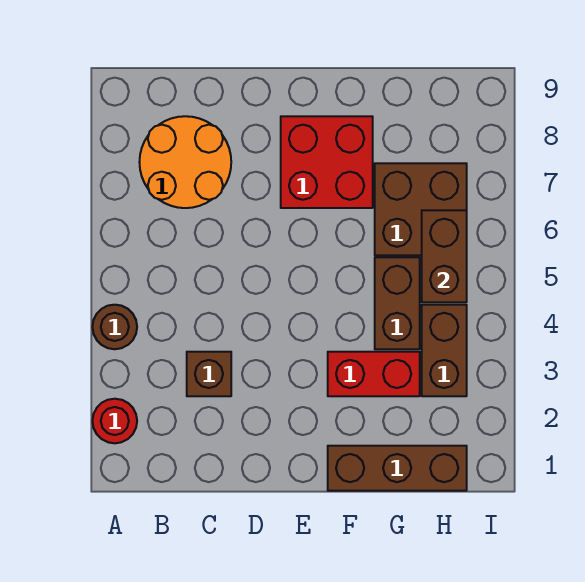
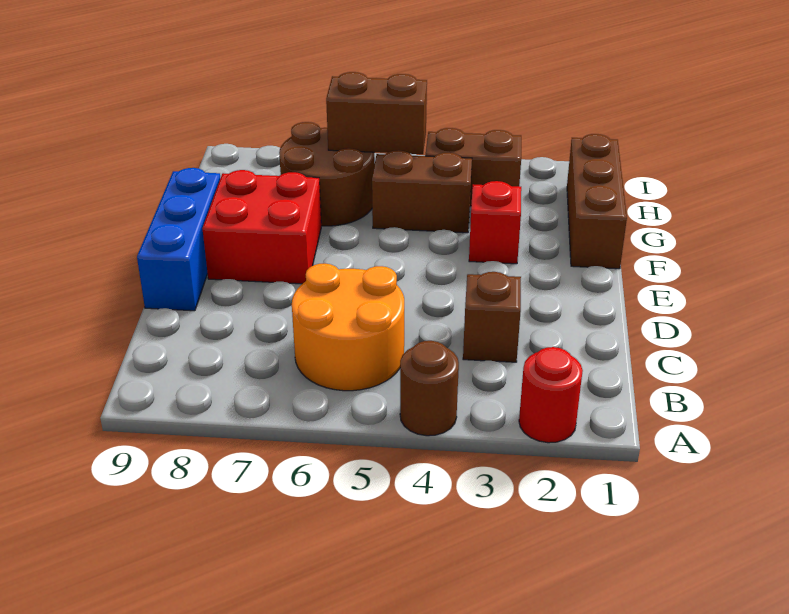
orange 2x2 round brick [139,116,231,208] -> orange 2x2 round brick moved to [292,264,404,391]
none -> blue 1x3 brick [137,168,220,311]
red 1x2 brick [328,352,420,396] -> red 1x1 brick [469,181,521,264]
brown 2x2 brick [375,163,467,255] -> brown 2x2 round brick [279,122,375,226]

